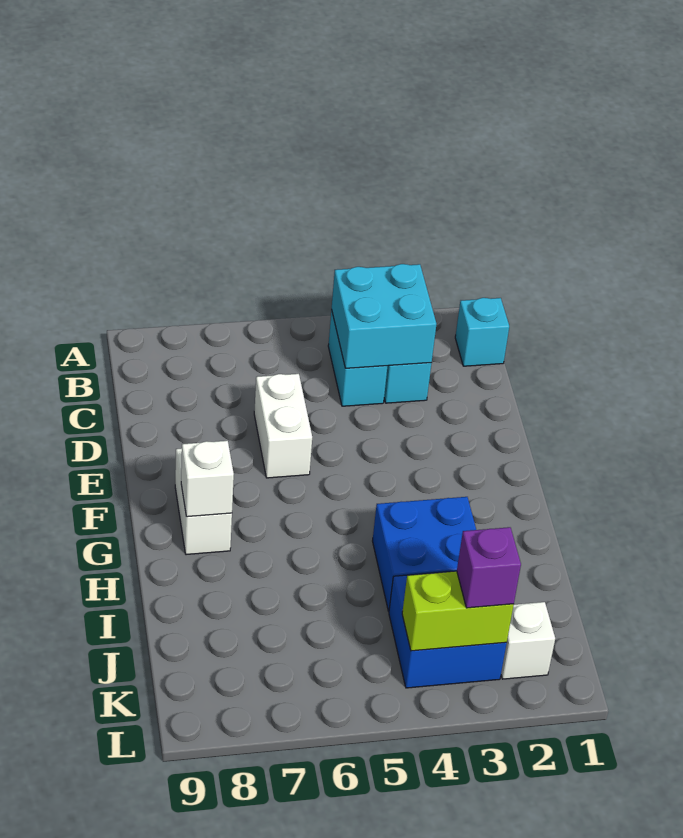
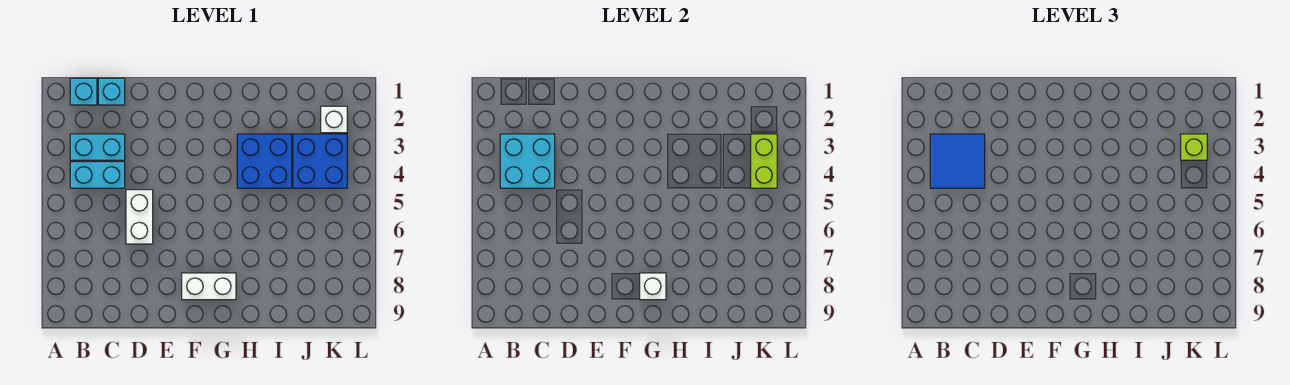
none -> blue 2x2 tile [930,134,985,188]
none -> cyan 1x1 brick [98,78,125,105]
white 1x2 brick [254,374,312,478] -> white 1x2 brick turned to [126,190,153,244]
purple 1x1 brick [457,527,521,608] -> lime 1x1 brick [1181,134,1207,160]

